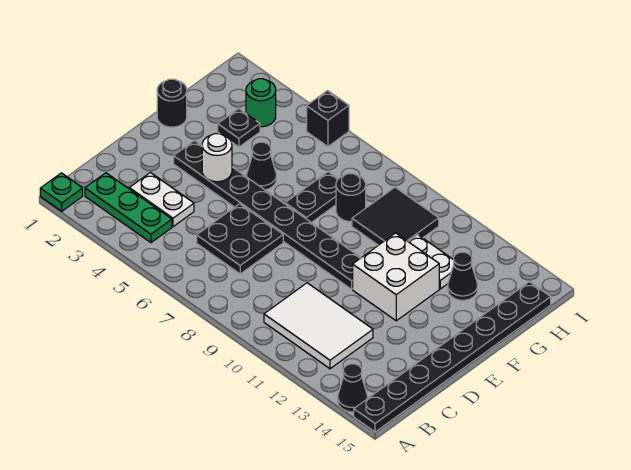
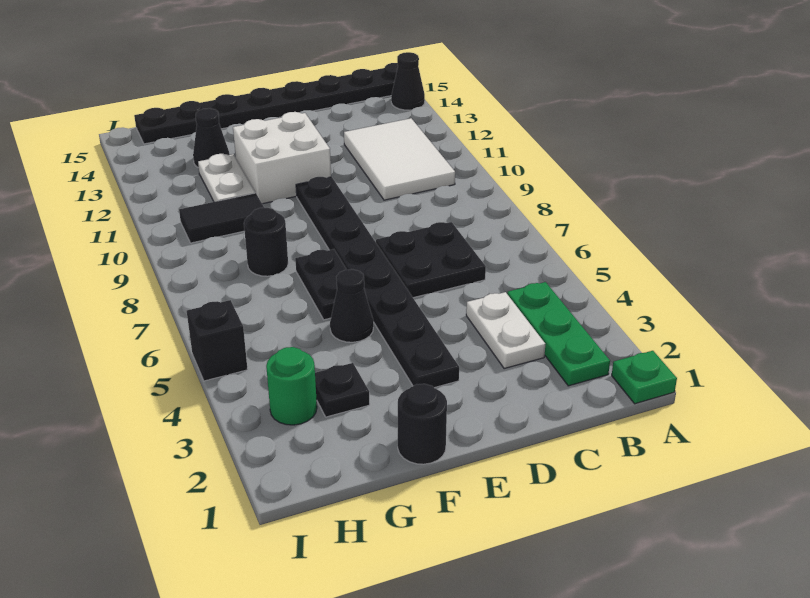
white 1x1 round brick [202,134,232,182] -> none
black 1x2 plate [285,172,338,223] -> black 1x2 plate turned to [295,249,347,320]
black 2x2 tile [352,187,439,245] -> black 1x2 tile [179,193,264,243]

